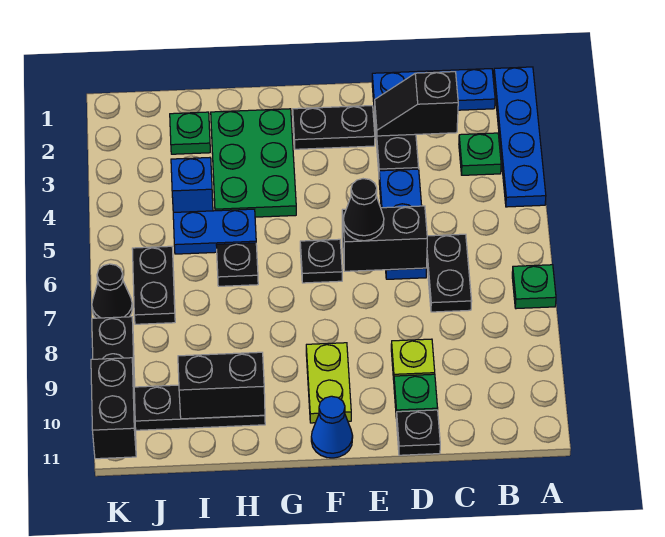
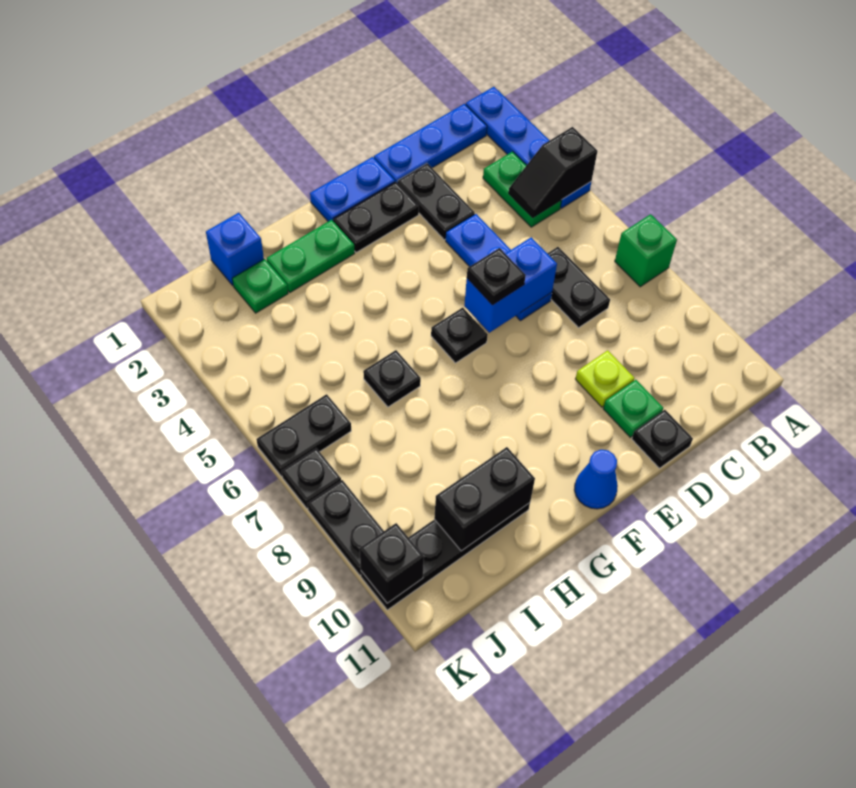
green 1x1 plate [512,265,556,309] -> green 1x1 brick [615,214,677,287]
green 1x1 plate [459,133,501,175] -> green 1x2 plate [483,152,562,227]
black 1x2 slope [375,72,458,136] -> black 1x2 slope moved to [509,127,597,218]
black 1x2 brick [342,206,427,271] -> blue 1x2 brick [464,237,557,333]
black 1x1 cone [343,179,384,241] -> black 1x1 plate [467,248,526,305]
lime 1x2 plate [306,343,351,423] -> none
green 2x3 plate [211,109,296,217] -> green 1x2 plate [267,220,355,292]
blue 1x2 plate [173,209,256,254] -> blue 1x2 plate moved to [310,157,395,221]
blue 1x1 brick [171,158,213,212] -> blue 1x1 brick moved to [206,213,264,285]
black 1x2 plate [132,246,175,324] -> black 1x2 plate turned to [256,394,351,477]
black 1x1 cone [92,264,132,318] -> black 1x1 plate [282,448,341,509]
black 1x2 brick [91,358,136,459] -> black 1x1 brick [360,523,424,603]

